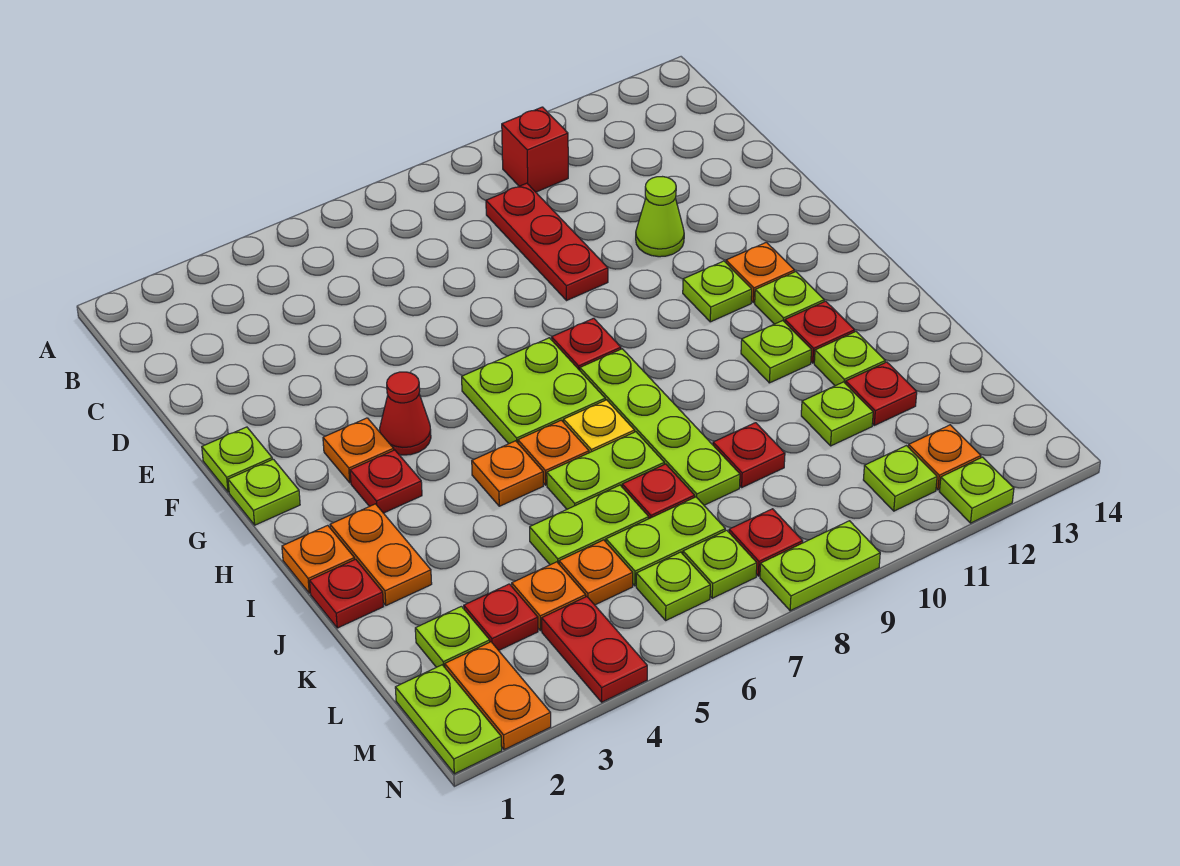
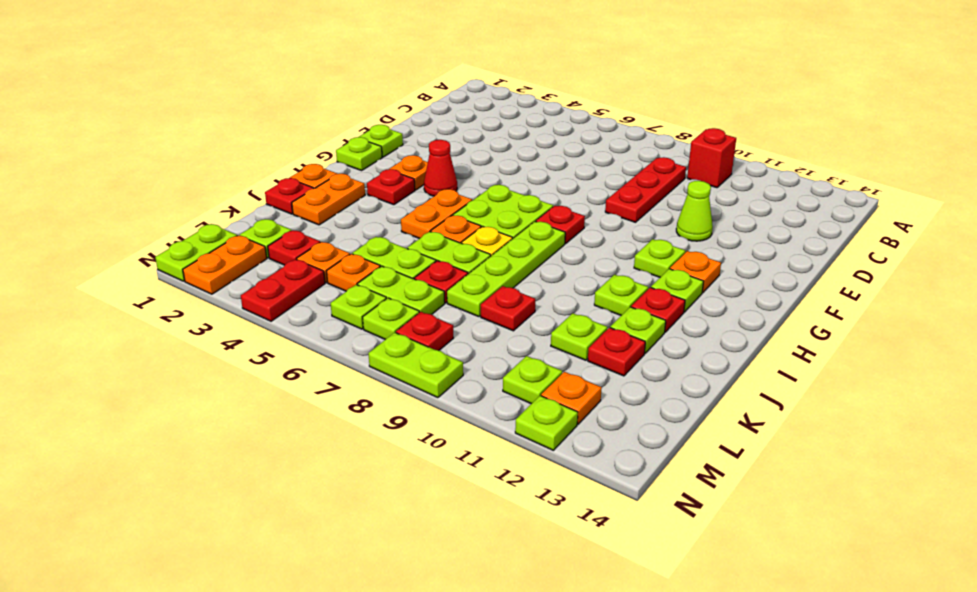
orange 1x1 plate [472,441,543,506] -> orange 1x2 plate [401,189,472,239]

